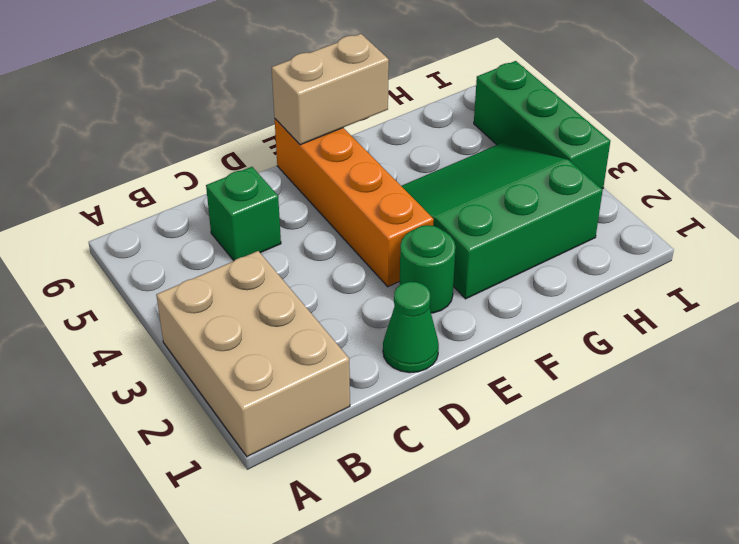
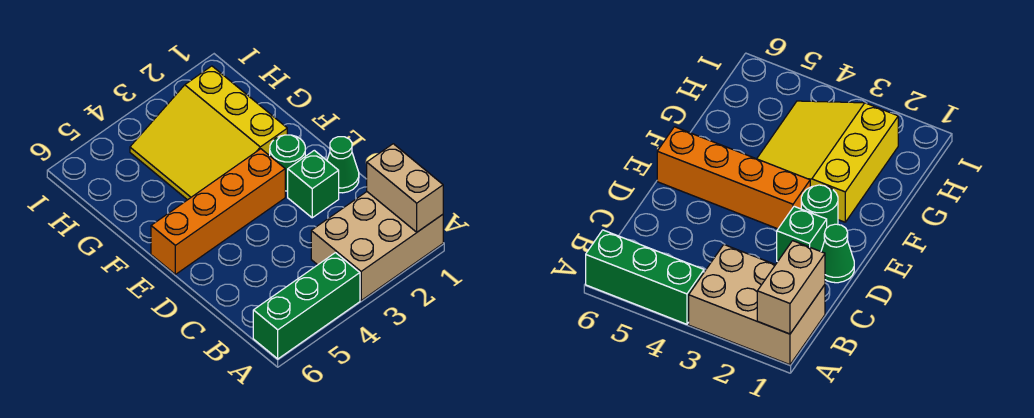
green 1x1 brick [206,167,281,260] -> green 1x1 brick moved to [288,150,339,218]
tan 1x2 brick [272,34,389,145] -> tan 1x2 brick moved to [367,144,443,232]
green 3x3 slope [402,143,603,299] -> yellow 3x3 slope [130,66,287,200]
green 1x3 brick [474,61,610,189] -> green 1x3 brick moved to [253,253,360,359]

